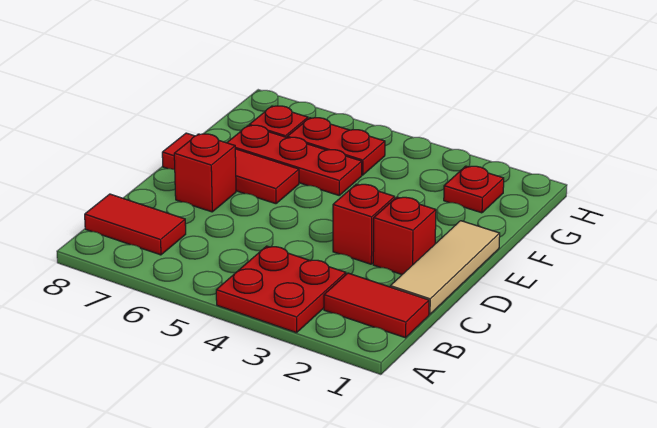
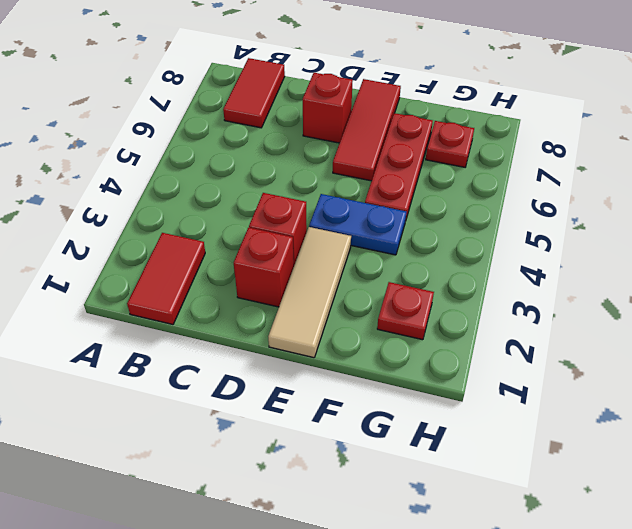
red 2x2 plate [216,246,346,333] -> none
tan 1x3 tile [390,221,500,314] -> tan 1x3 tile turned to [268,227,351,358]
none -> blue 1x2 plate [309,194,406,255]
red 1x2 plate [287,118,385,175] -> none

